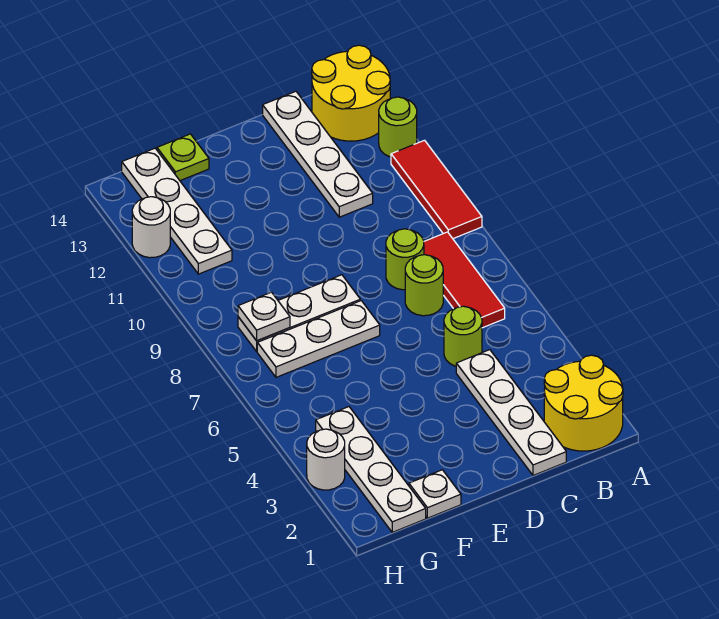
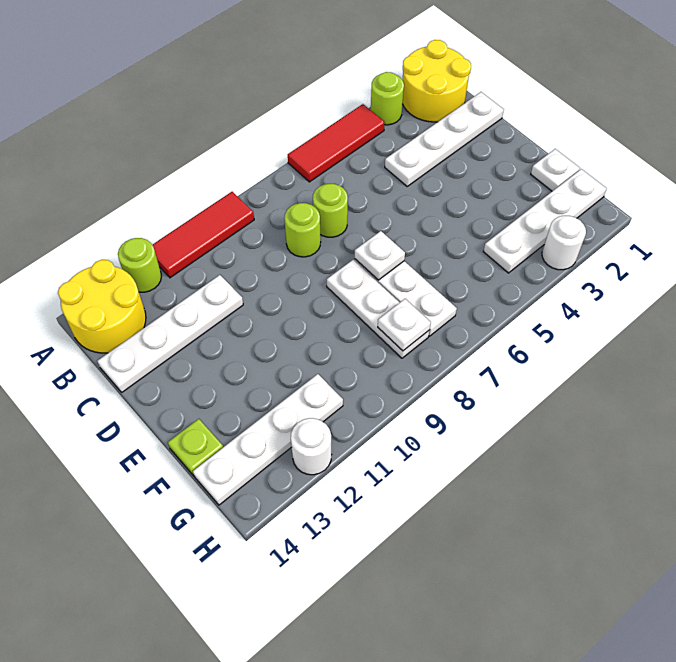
red 1x3 tile [424,232,505,328] -> red 1x3 tile moved to [288,104,385,182]
lime 1x1 round brick [444,306,482,366] -> lime 1x1 round brick moved to [371,72,404,125]
none -> white 1x1 plate [355,231,405,280]

